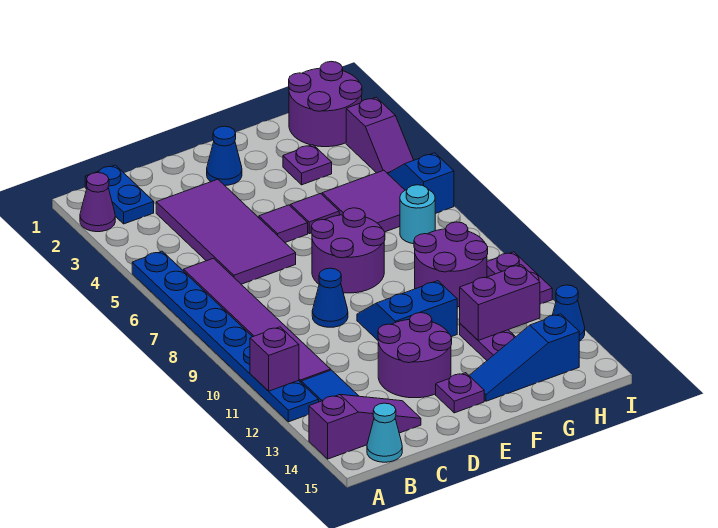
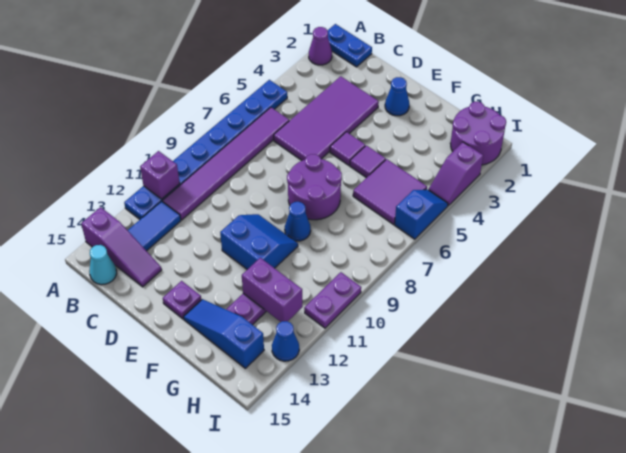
blue 1x2 plate [85,165,154,224] -> blue 1x2 plate turned to [328,24,372,67]
blue 1x1 cone [312,268,348,327] -> blue 1x1 cone moved to [285,202,311,241]
purple 2x2 round brick [378,313,452,398] -> none
purple 1x1 plate [283,145,332,185] -> none
purple 2x2 round brick [414,222,488,307] -> none
cyan 1x1 round brick [400,185,435,244] -> none

